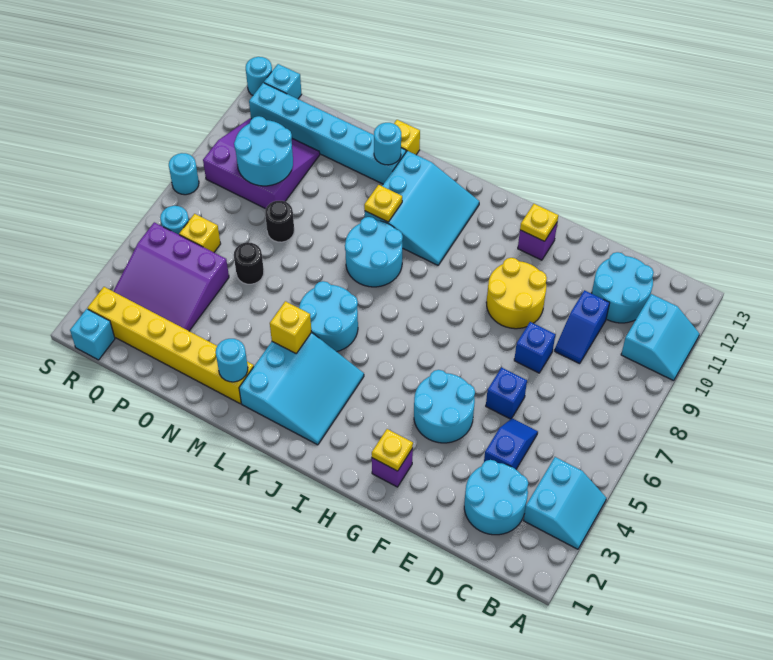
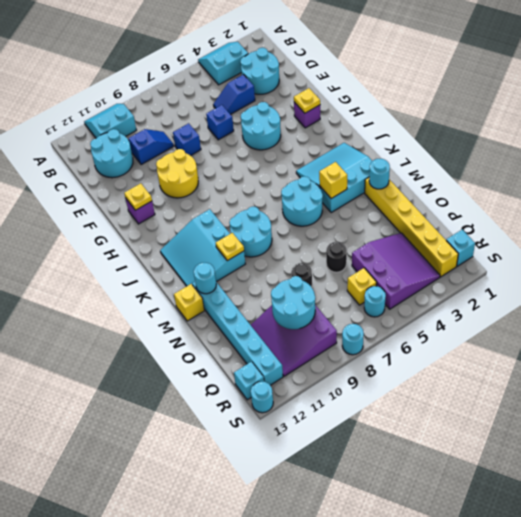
cyan 3x3 slope [365,151,479,265] -> cyan 3x3 slope turned to [160,209,245,286]

